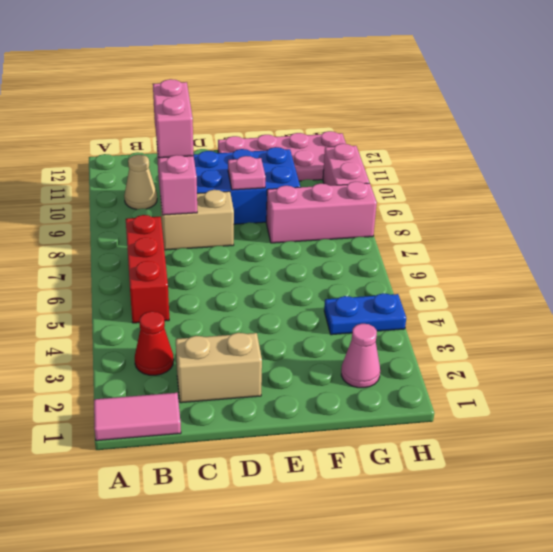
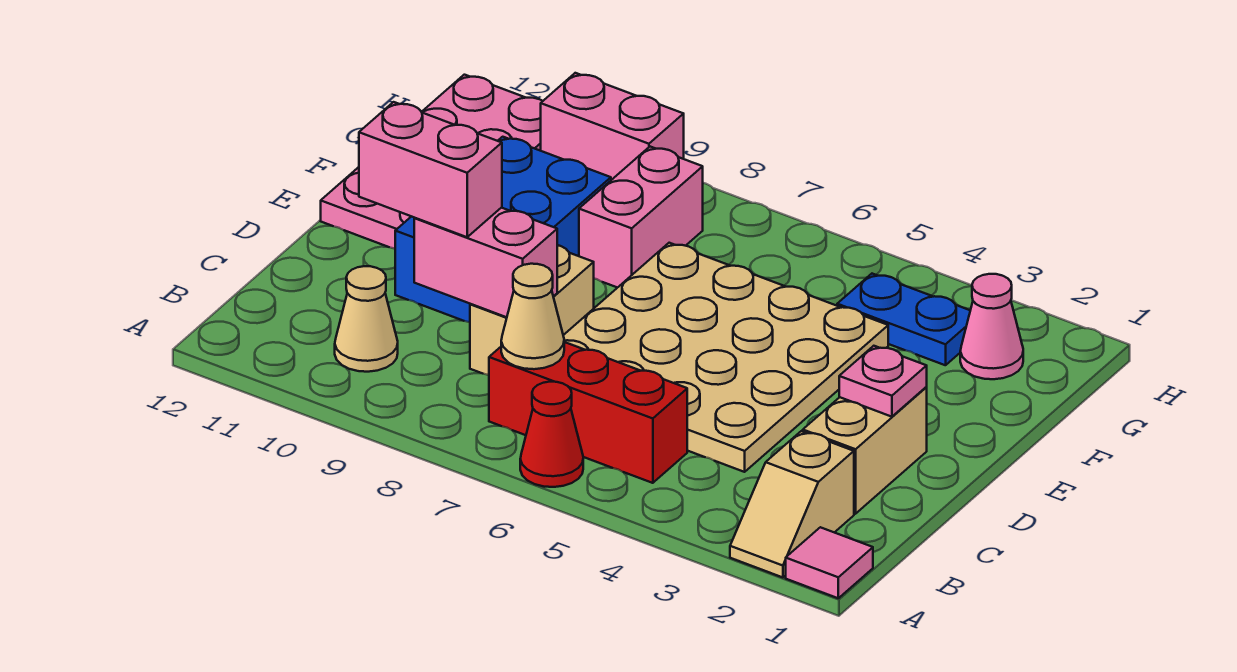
pink 1x2 tile [94,393,181,441] -> pink 1x1 tile [786,527,873,598]
none -> tan 1x2 slope [730,431,854,577]
red 1x1 cone [135,311,174,375] -> red 1x1 cone moved to [520,382,583,487]
none -> tan 1x1 cone [501,264,564,369]
none -> tan 4x4 plate [563,243,888,472]
pink 1x1 plate [228,156,266,190] -> pink 1x1 plate moved to [839,346,927,417]
pink 1x3 brick [266,181,377,243] -> pink 1x2 brick [579,147,703,288]
blue 1x2 plate [324,293,406,335] -> blue 1x2 plate turned to [837,274,970,365]

